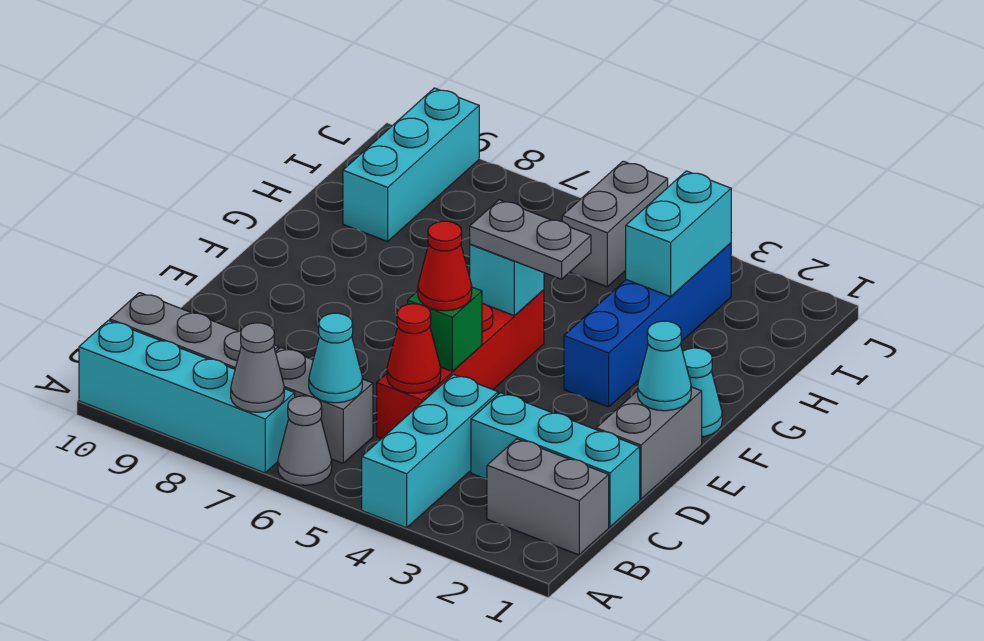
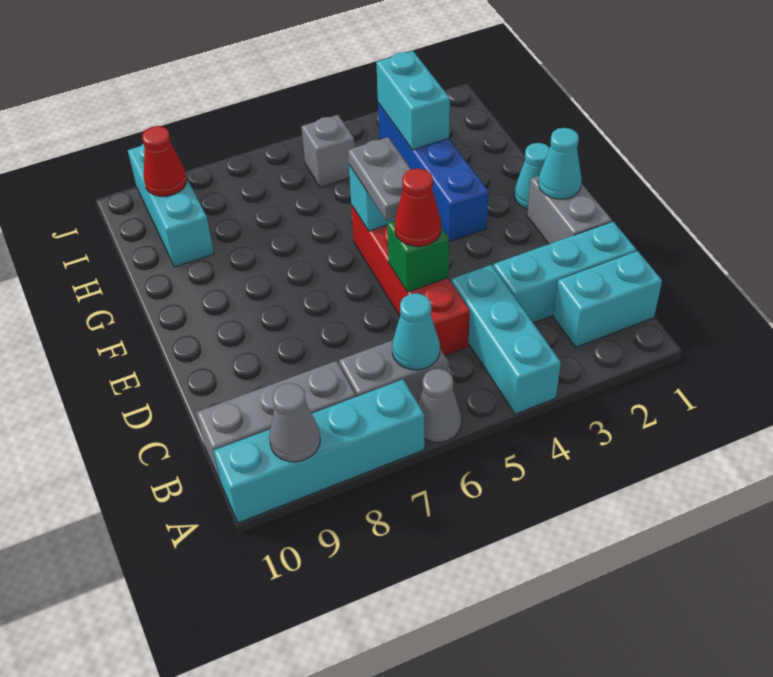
grey 1x1 cone [231,323,284,412] -> grey 1x1 cone moved to [269,383,320,462]
grey 1x2 brick [487,439,609,555] -> cyan 1x2 brick [554,251,662,347]
red 1x1 cone [387,304,441,393] -> red 1x1 cone moved to [142,126,187,196]
grey 1x2 plate [470,200,591,279] -> grey 1x2 plate turned to [348,137,411,221]
grey 1x2 brick [562,161,668,287] -> grey 1x1 brick [301,115,355,187]

